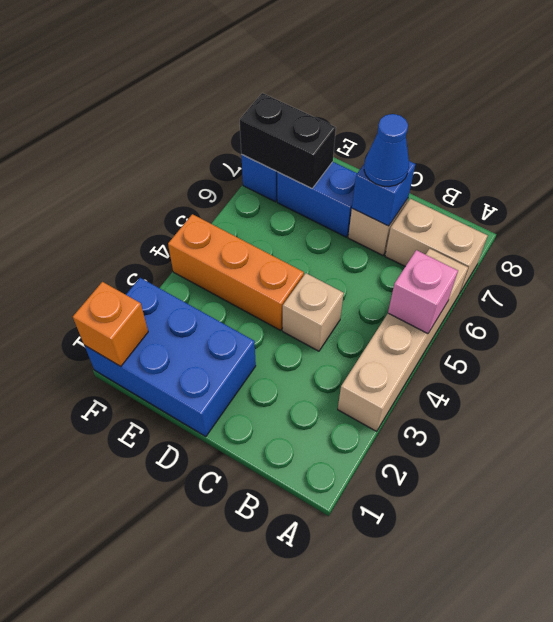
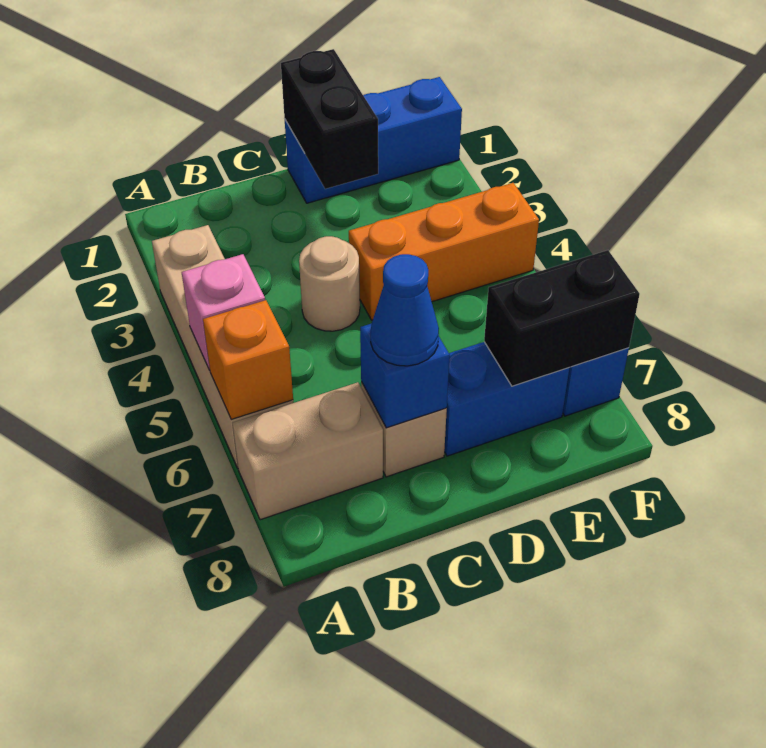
tan 1x1 brick [283,273,344,351] -> tan 1x1 round brick [299,236,360,331]
blue 2x3 brick [85,278,256,437] -> blue 1x3 brick [285,77,462,203]
none -> black 1x2 brick [281,49,378,189]
orange 1x1 brick [73,282,148,366] -> orange 1x1 brick moved to [203,300,293,419]

